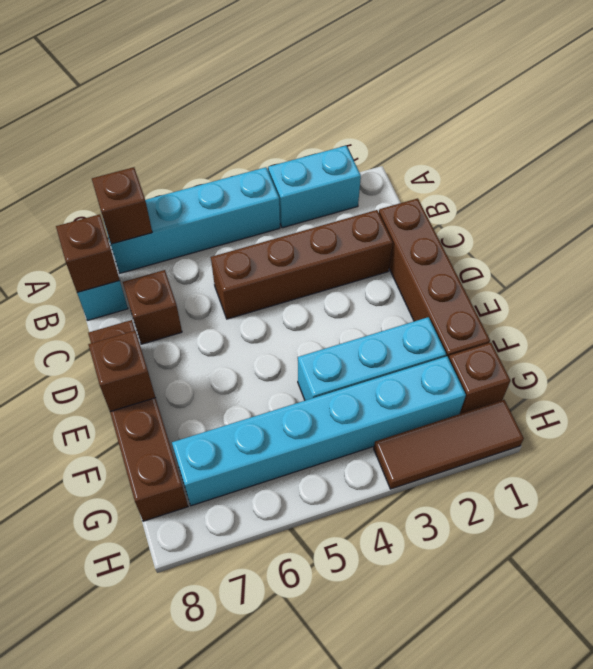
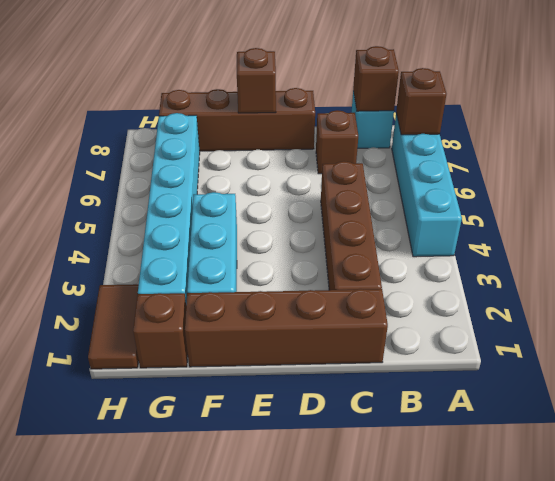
cyan 1x2 brick [268,146,361,228] -> none
brown 1x3 tile [374,400,524,489] -> brown 1x2 tile [88,284,139,369]

